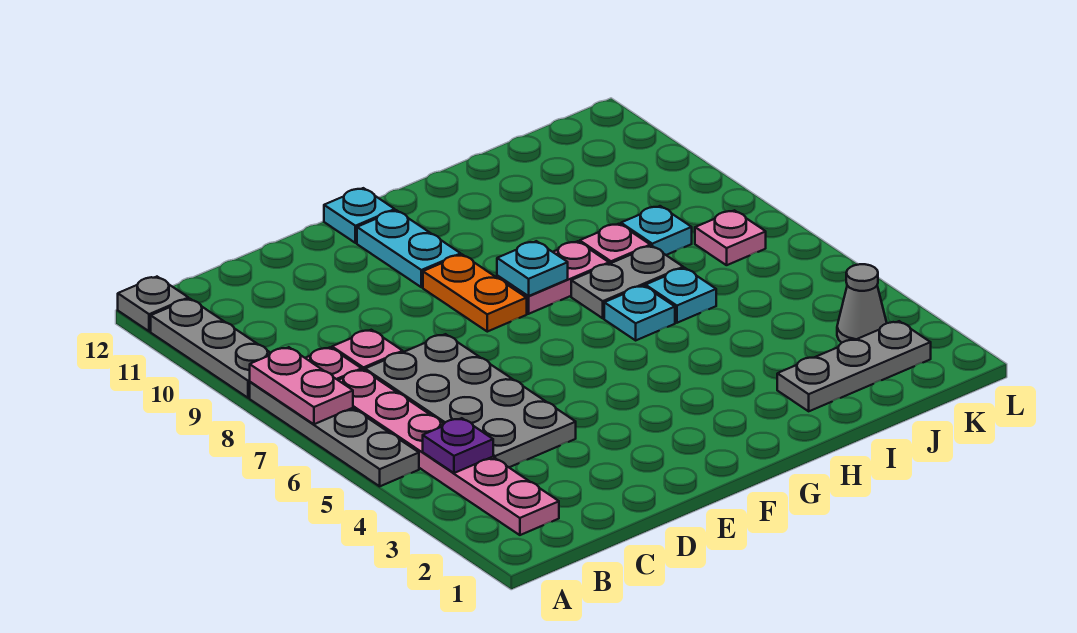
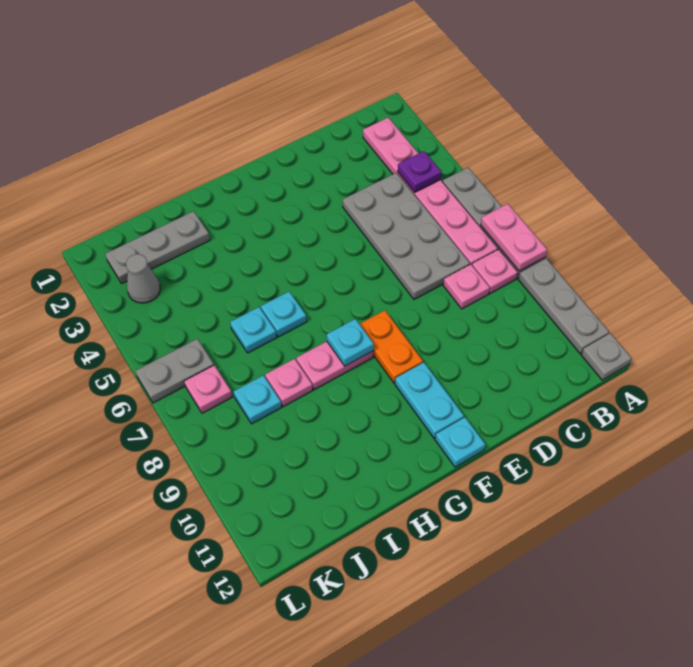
grey 1x2 plate [571,246,683,318] -> grey 1x2 plate moved to [136,339,214,403]

